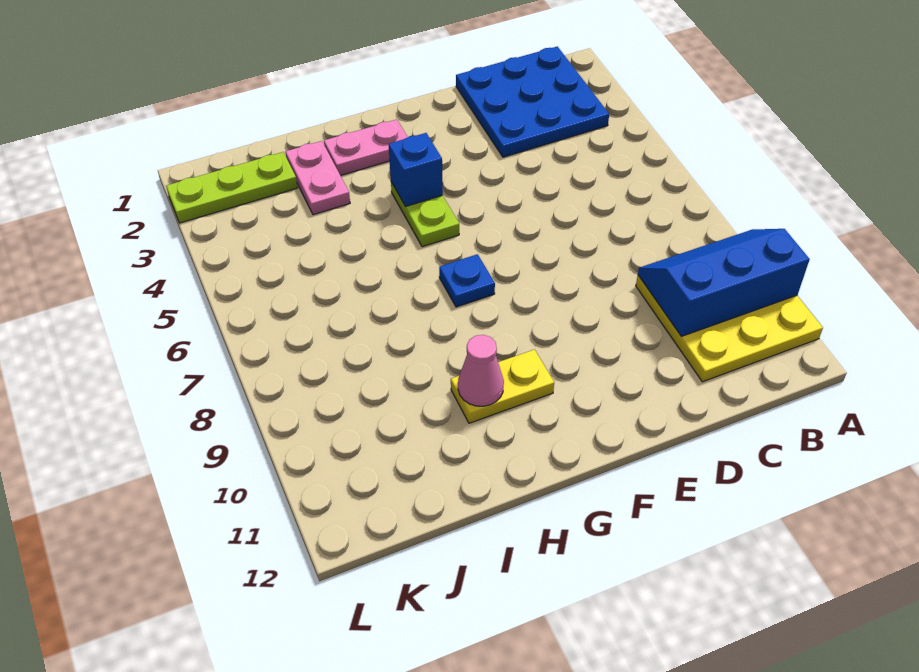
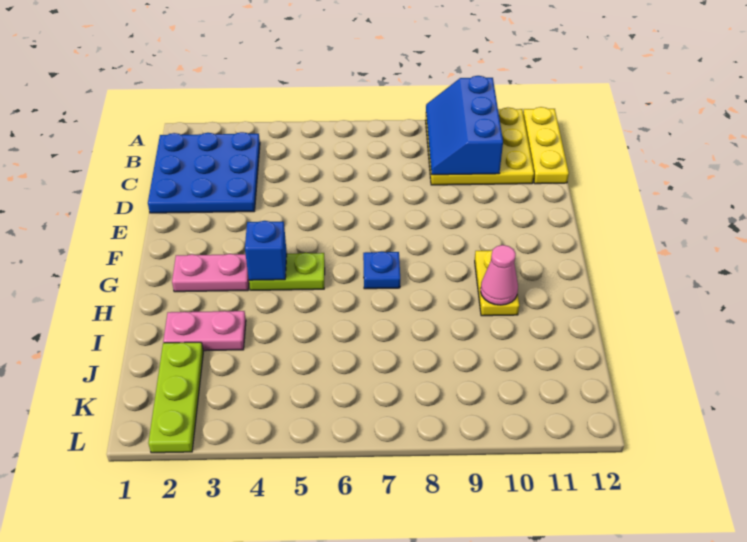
none -> yellow 1x3 plate [523,107,569,184]
pink 1x2 plate [324,119,407,176] -> pink 1x2 plate turned to [172,254,249,292]

